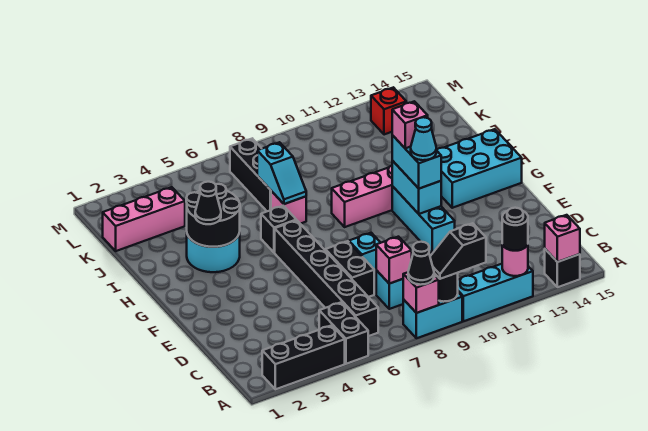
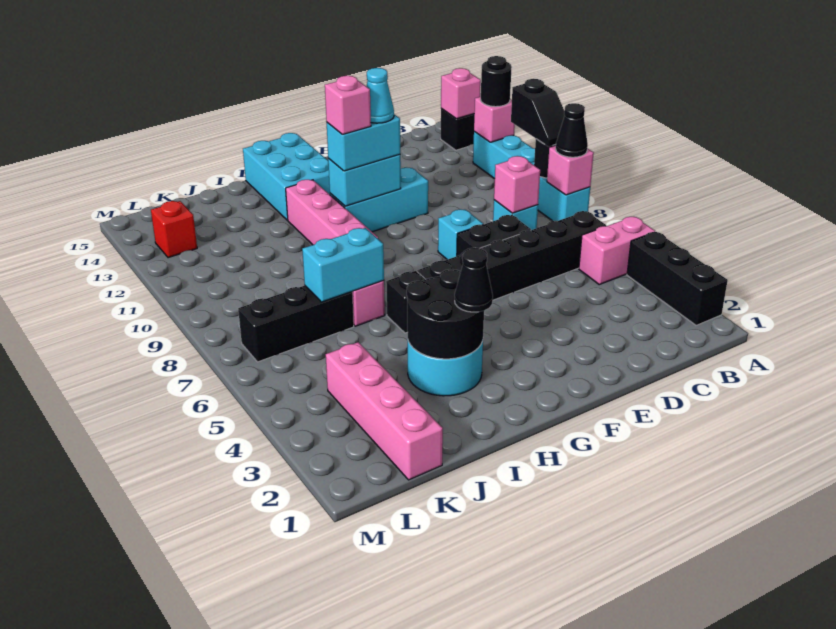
black 1x2 brick [319,302,368,364] -> pink 1x2 brick [579,217,655,284]
pink 1x1 round brick [502,244,528,276] -> pink 1x1 brick [474,97,515,142]
cyan 1x2 slope [257,142,306,204] -> cyan 1x2 brick [302,228,384,302]
pink 1x3 brick [103,187,185,251] -> pink 1x4 brick [326,342,443,480]

